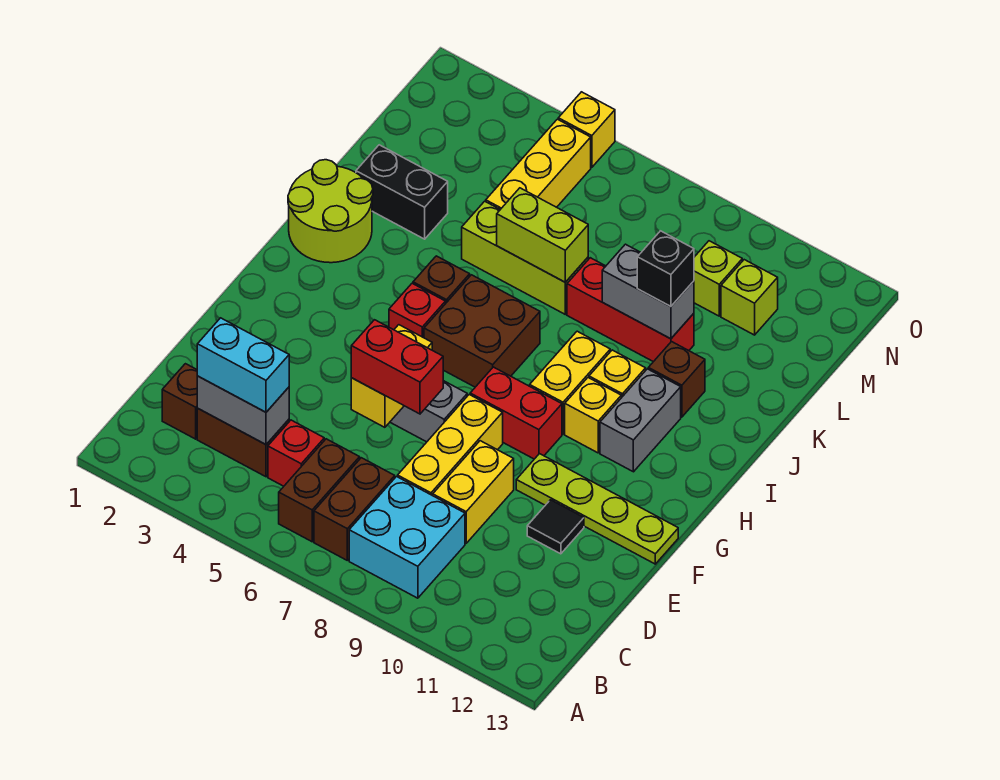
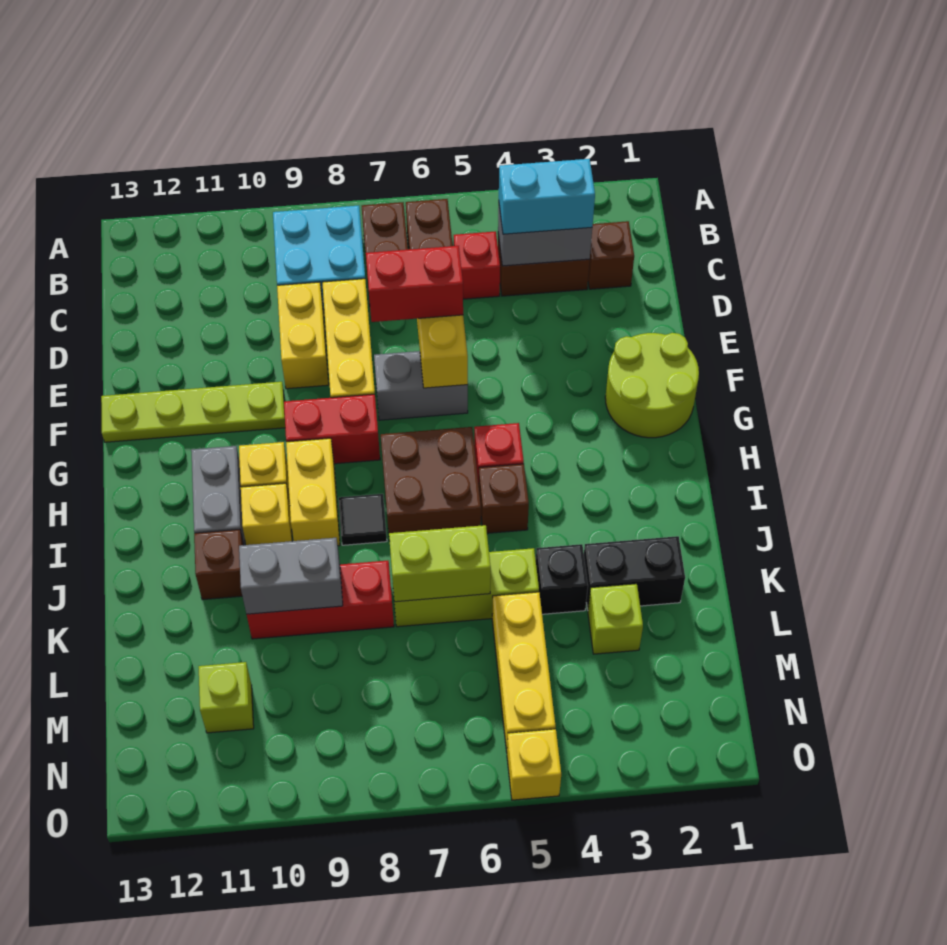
black 1x1 tile [527,500,584,554] -> black 1x1 tile moved to [339,494,387,545]
lime 2x2 round brick [288,160,373,263] -> lime 2x2 round brick moved to [605,333,699,438]
black 1x1 brick [637,231,694,307] -> black 1x1 brick moved to [536,544,588,614]
lime 1x1 brick [694,241,742,316] -> lime 1x1 brick moved to [588,584,643,654]

